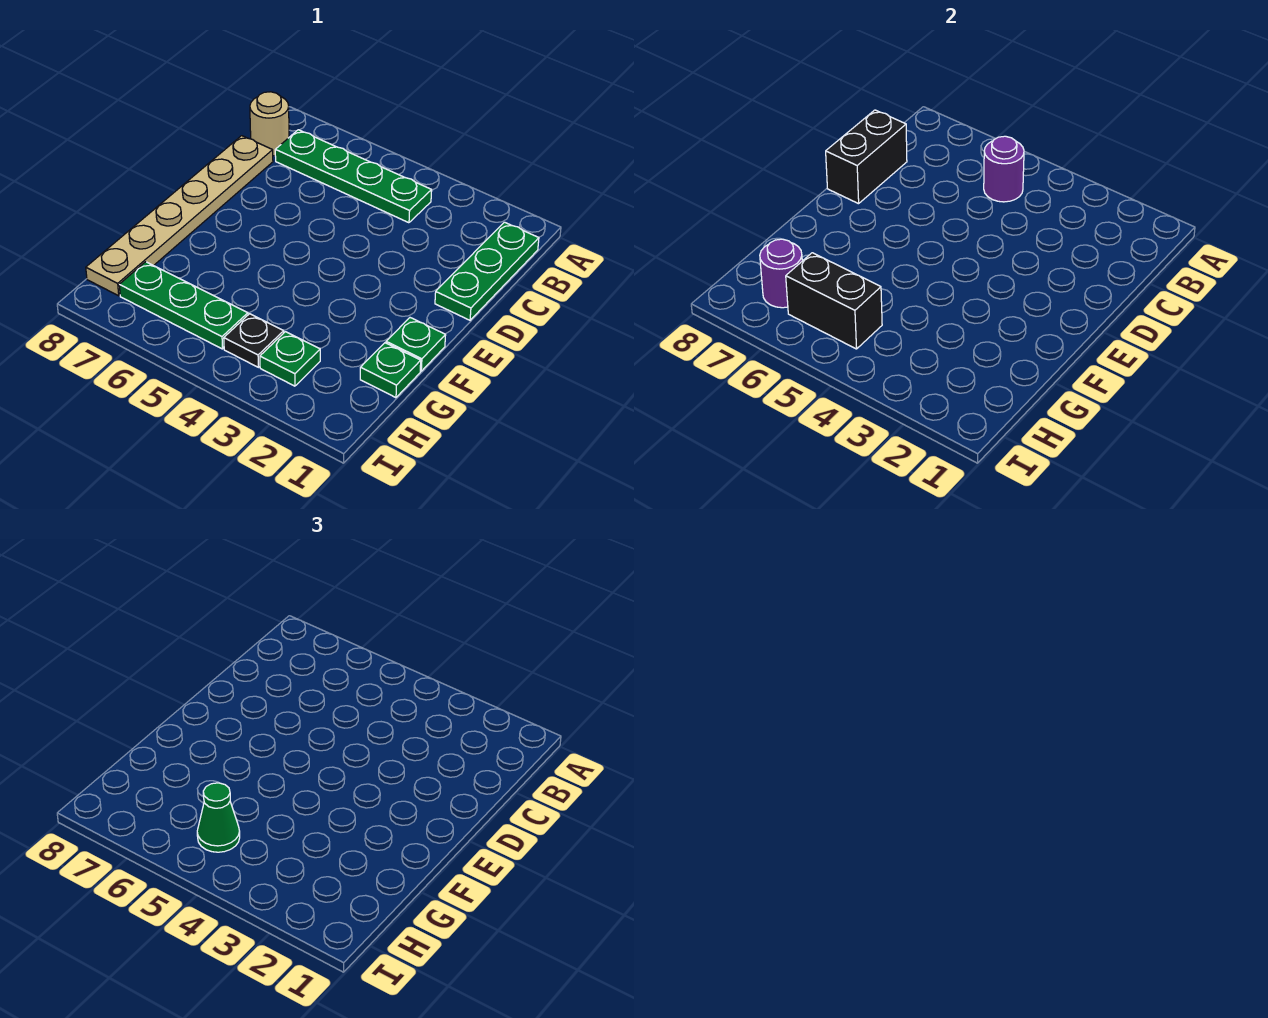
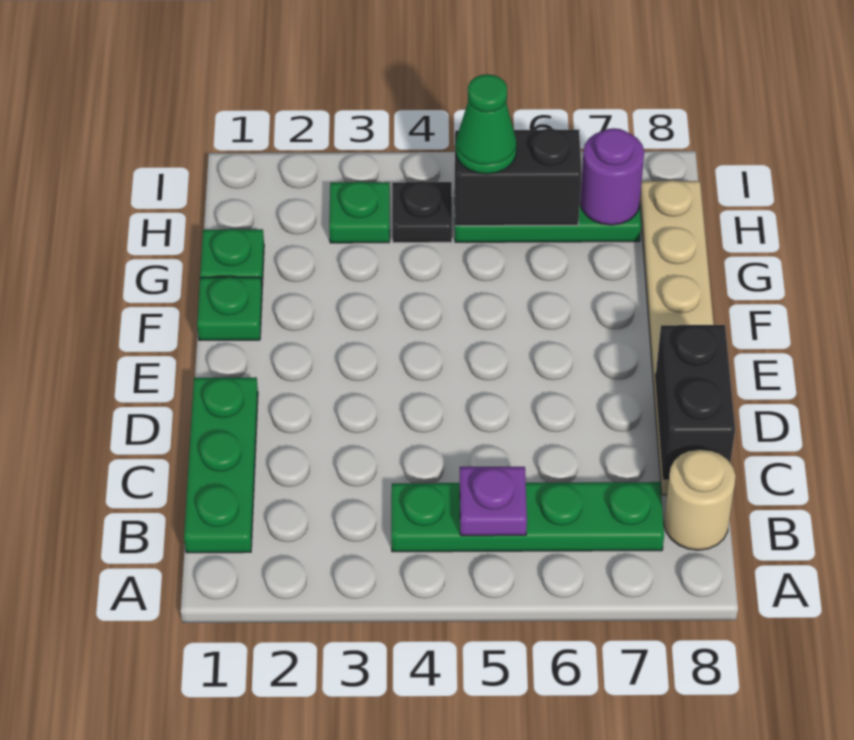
purple 1x1 round brick [984,136,1024,202] -> purple 1x1 plate [460,467,527,536]

